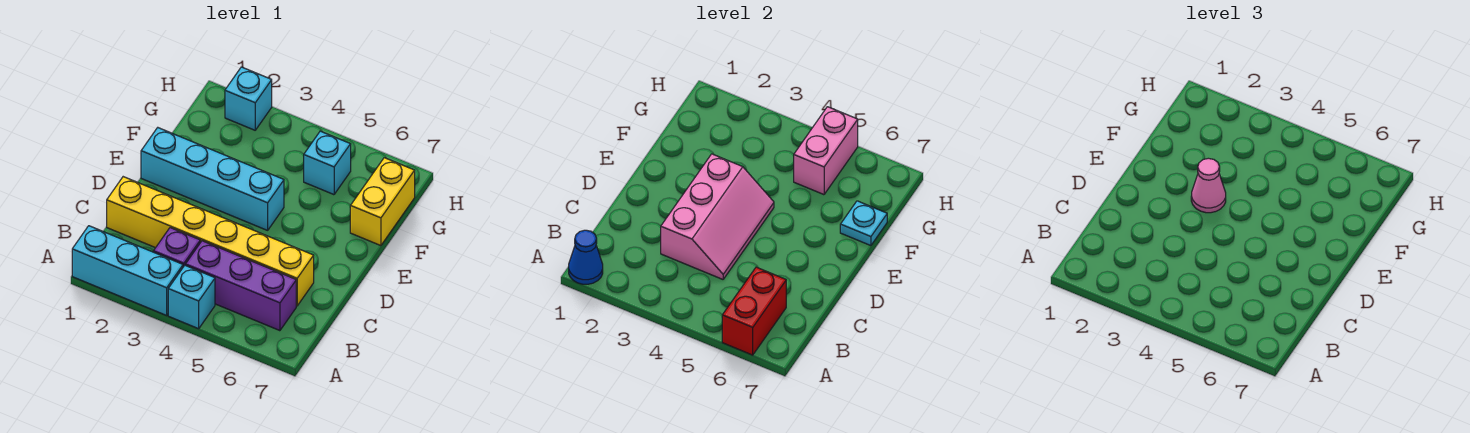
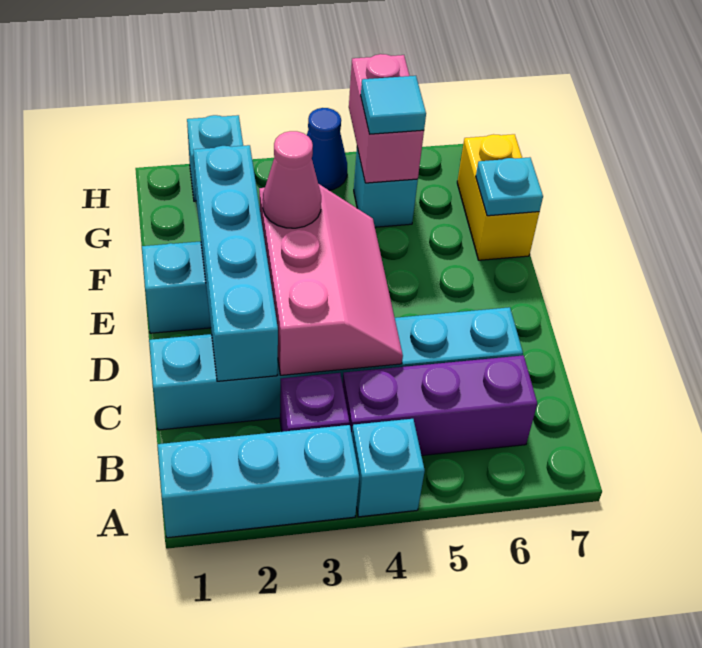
blue 1x1 cone [569,230,603,284] -> blue 1x1 cone moved to [307,108,347,190]
red 1x2 brick [722,267,786,355] -> none
yellow 1x6 brick [107,177,314,306] -> cyan 1x6 brick [149,307,523,430]
none -> cyan 1x4 brick [193,145,278,381]
none -> cyan 1x1 tile [361,76,426,134]

